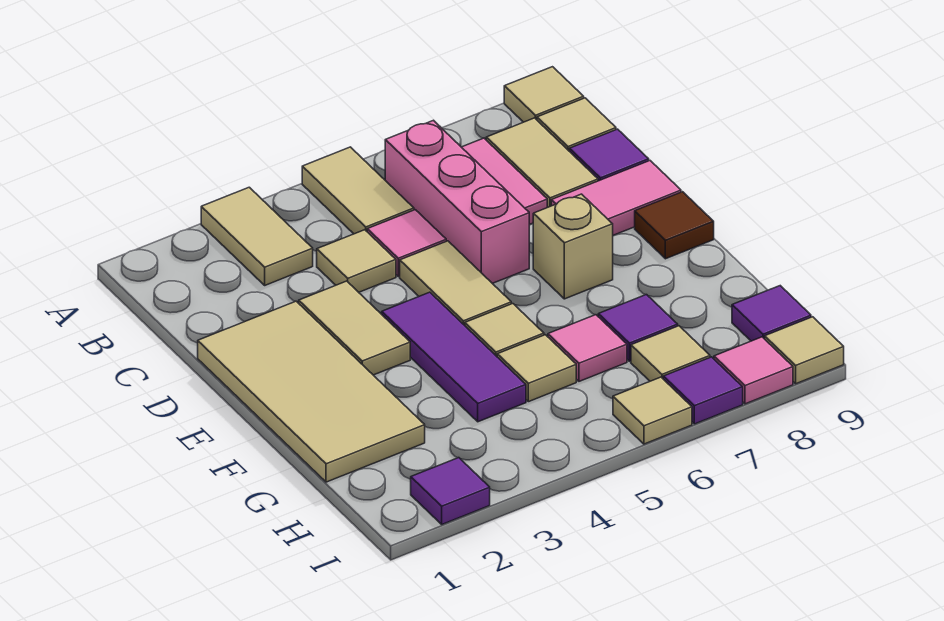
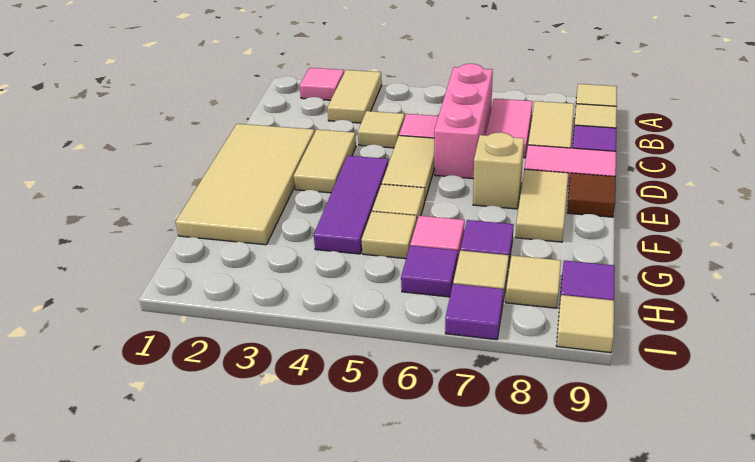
tan 1x2 tile [302,147,414,234] -> tan 1x2 tile moved to [515,169,568,242]
purple 1x1 tile [411,458,490,524] -> purple 1x1 tile moved to [401,246,458,297]
tan 1x1 tile [613,377,692,444] -> tan 1x1 tile moved to [506,255,561,308]
pink 1x1 tile [714,337,793,404] -> pink 1x1 tile moved to [300,68,344,100]

